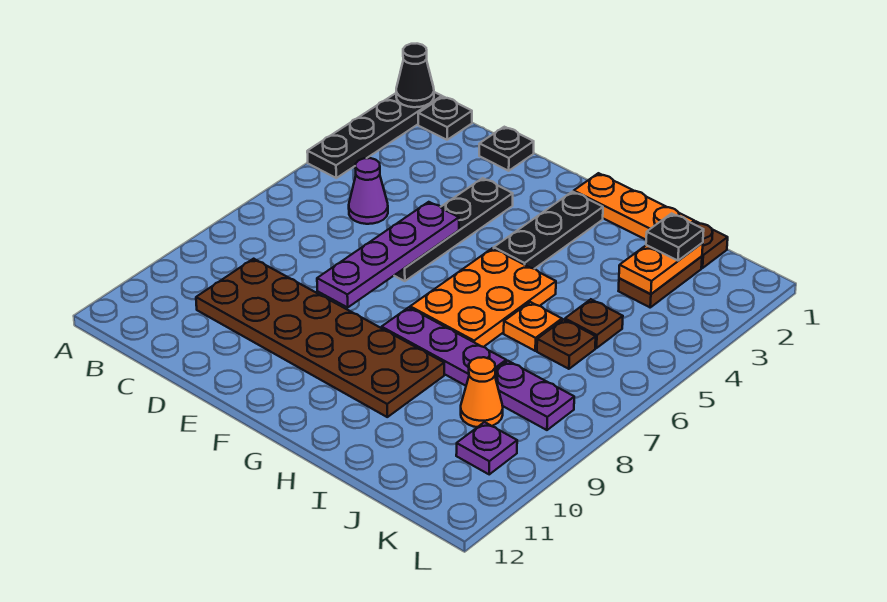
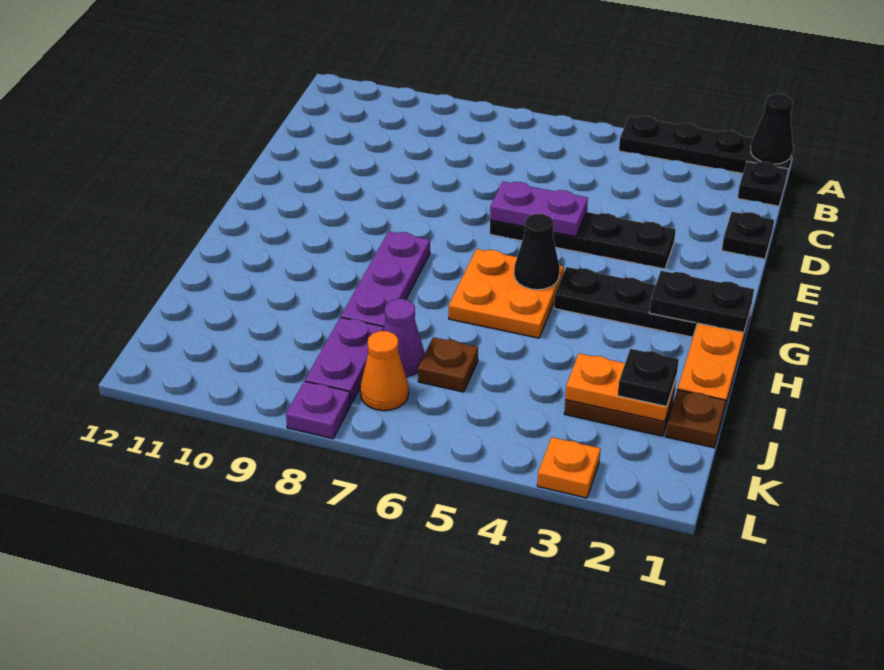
purple 1x1 cone [349,158,388,224] -> purple 1x1 cone moved to [383,299,425,377]
brown 2x6 plate [196,259,444,417] -> none
purple 1x4 plate [317,202,459,307] -> purple 1x2 plate [490,182,588,237]
none -> black 1x2 plate [649,271,754,333]
orange 2x3 plate [410,248,556,347] -> orange 2x2 plate [449,249,564,338]
none -> black 1x1 cone [514,214,560,290]
orange 1x1 plate [504,302,562,351] -> orange 1x1 plate moved to [537,437,601,498]
brown 1x1 plate [565,299,623,348] -> none
orange 1x1 cone [461,357,503,427] -> orange 1x1 cone moved to [360,331,409,411]
purple 1x1 plate [456,422,517,474] -> purple 1x1 plate moved to [286,381,351,439]

